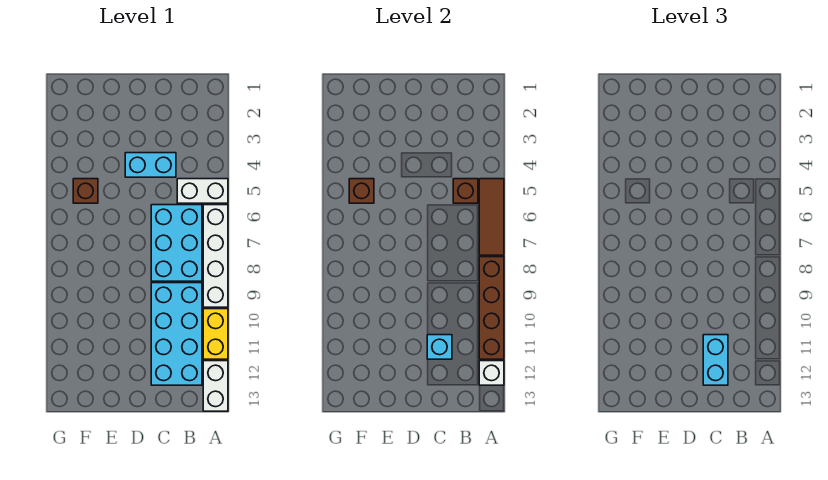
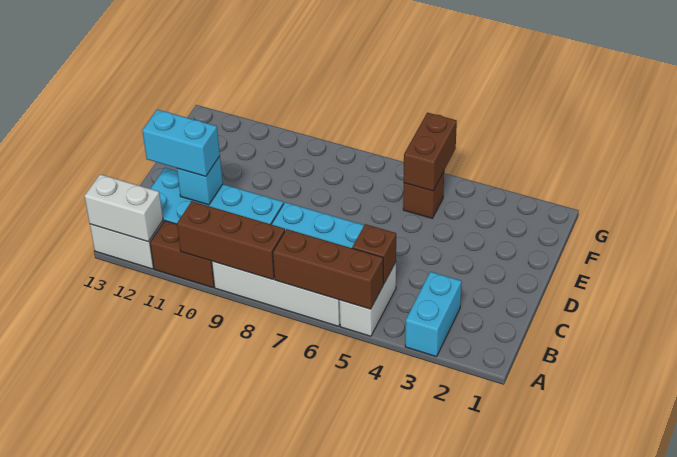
brown 1x3 tile [479,179,504,255] -> brown 1x3 brick [273,229,383,309]
brown 1x4 brick [479,257,504,359] -> brown 1x3 brick [177,201,285,279]
yellow 1x2 brick [203,309,228,359] -> brown 1x2 brick [150,221,214,288]
white 1x1 brick [479,361,504,385] -> white 1x2 brick [84,174,163,242]
cyan 1x2 brick [125,153,176,177] -> cyan 1x2 brick moved to [405,272,462,357]
brown 1x1 brick [349,179,374,203] -> brown 1x2 brick [404,113,457,191]

